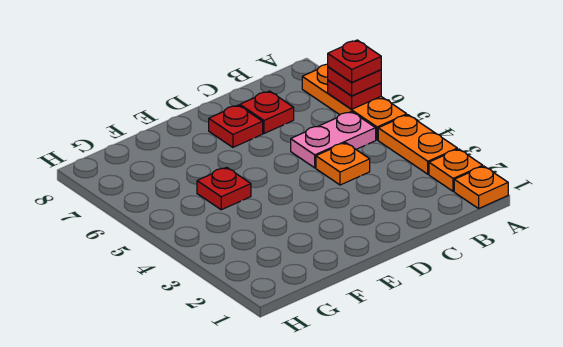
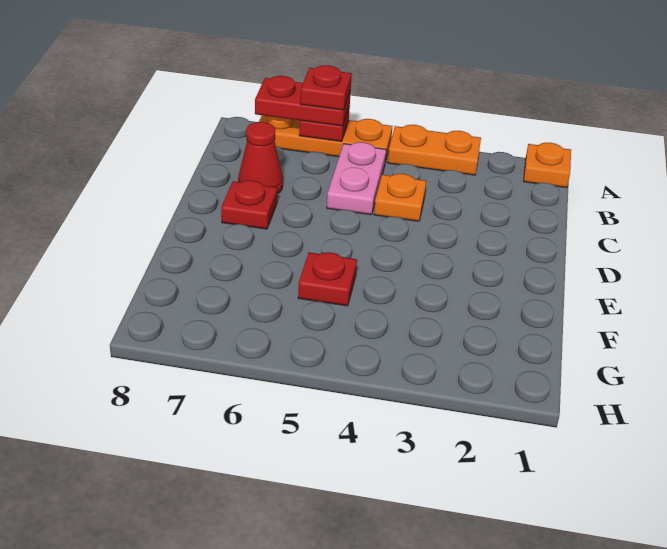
orange 1x1 plate [429,149,483,191] -> none
red 1x1 plate [328,67,381,96] -> red 1x2 plate [255,76,351,126]
red 1x1 plate [240,91,294,133] -> red 1x1 cone [238,122,283,194]

